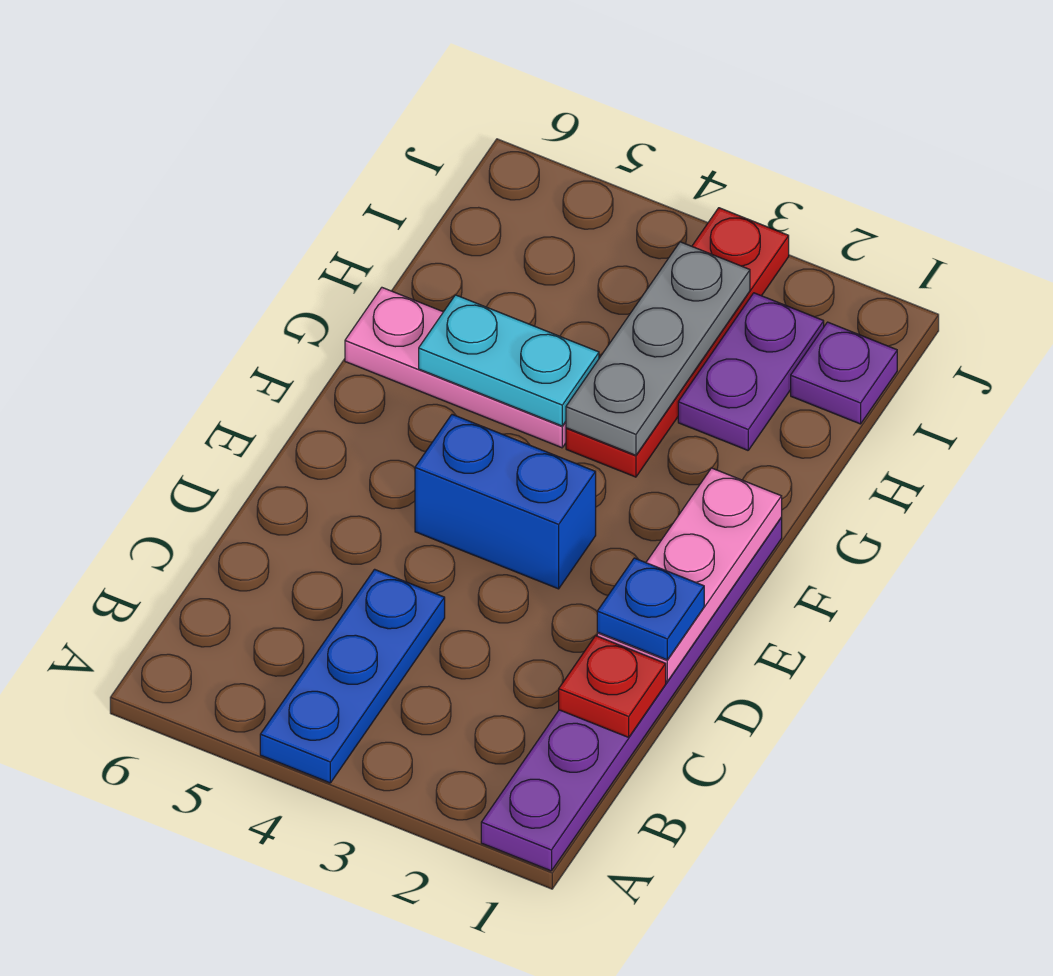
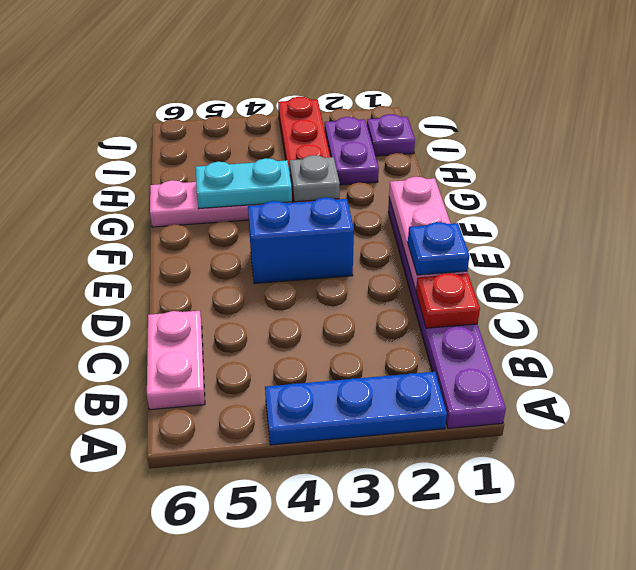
blue 1x3 plate [260,569,445,783] -> blue 1x3 plate turned to [265,372,447,445]
none -> pink 1x2 plate [147,311,205,410]
grey 1x3 plate [566,242,750,455] -> grey 1x1 plate [290,155,340,202]

